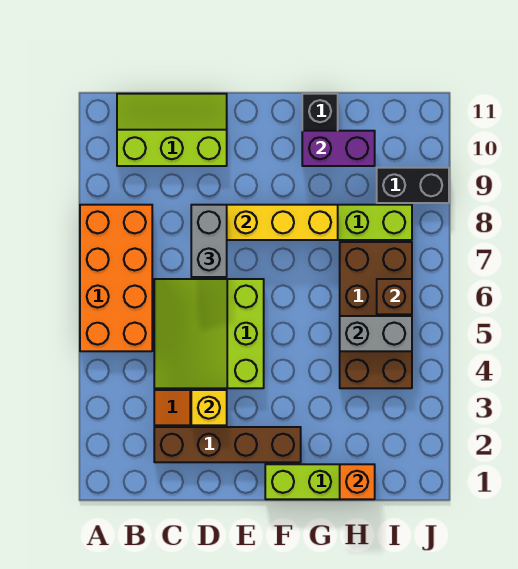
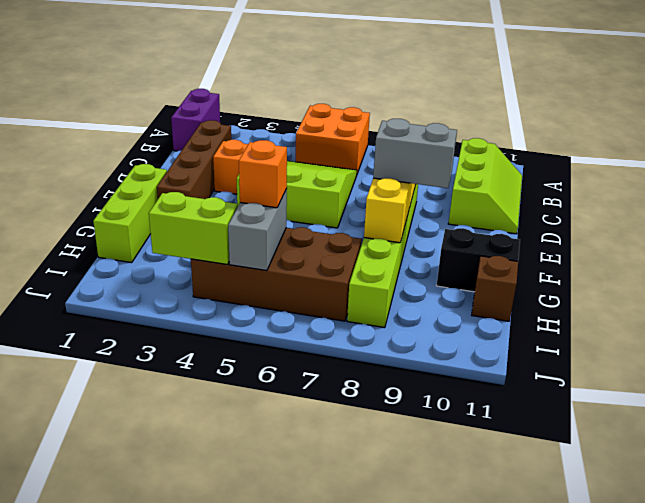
orange 2x4 brick [80,205,152,351] -> orange 2x2 brick [296,104,370,174]
yellow 1x1 brick [191,390,227,425] -> none
grey 1x2 brick [191,205,227,277] -> grey 1x2 brick moved to [373,119,457,188]
purple 1x2 brick [302,131,375,166] -> purple 1x2 brick moved to [171,89,220,151]
orange 1x1 brick [340,464,375,499] -> orange 1x1 brick moved to [239,140,287,208]
none -> lime 1x2 brick [149,192,238,264]
brown 1x1 brick [377,279,412,314] -> brown 1x1 brick moved to [472,256,518,321]
black 1x2 brick [377,168,449,203] -> none

